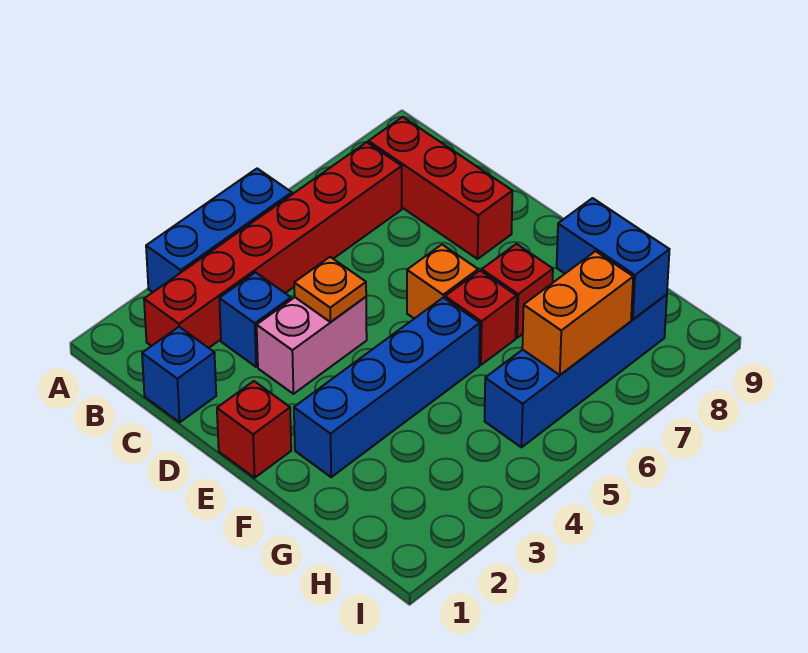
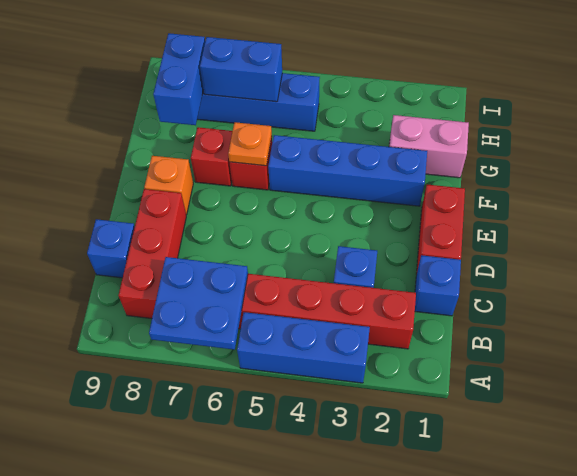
none -> blue 2x2 plate [149,257,248,350]
none -> blue 1x1 brick [87,219,135,278]
pink 1x2 brick [257,297,367,394] -> pink 1x2 brick moved to [389,115,469,178]
orange 1x1 plate [294,257,366,322] -> orange 1x1 plate moved to [228,122,272,166]
red 1x1 brick [217,381,291,478] -> red 1x2 brick [416,185,465,274]
orange 1x1 brick [407,245,478,319] -> orange 1x1 brick moved to [144,156,193,215]
orange 1x2 brick [522,251,633,375] -> blue 1x2 brick [200,37,282,102]

